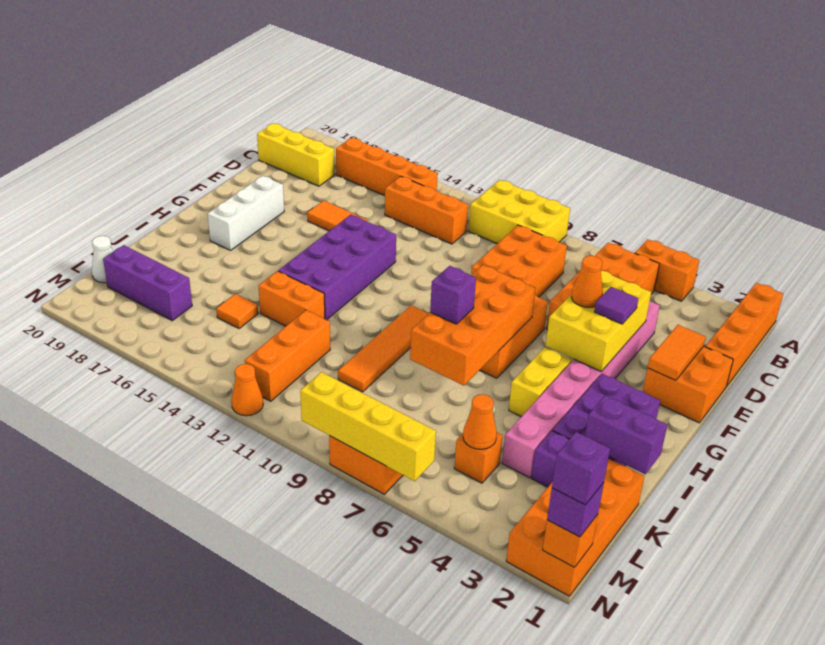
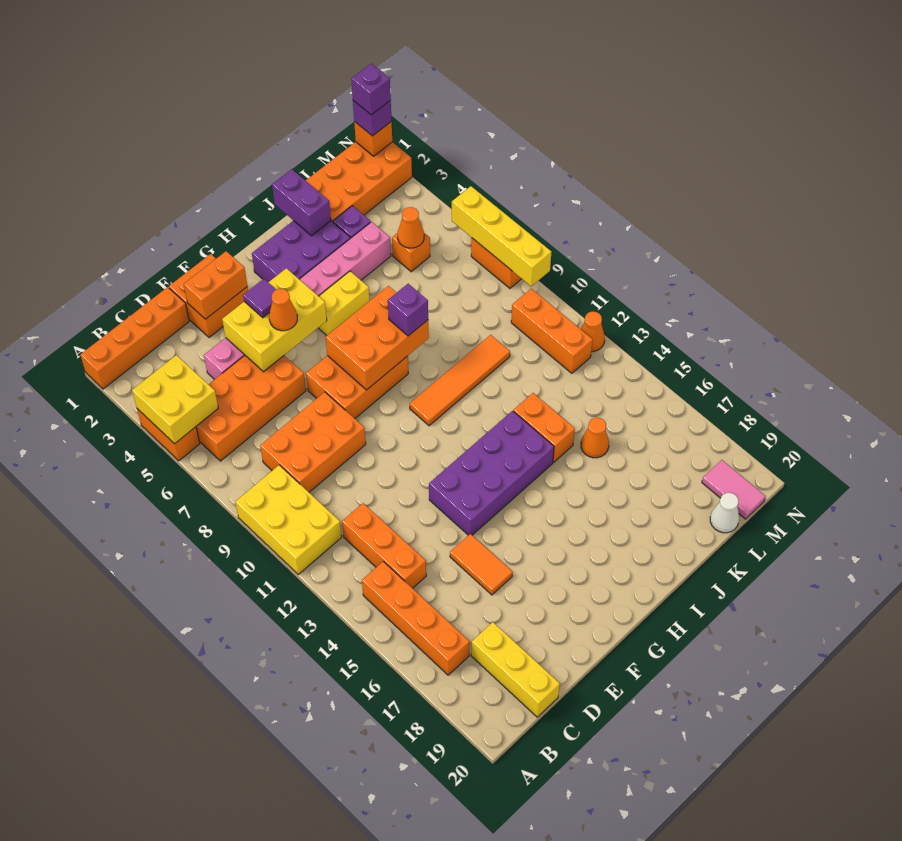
none -> yellow 2x2 brick [132,355,218,444]
orange 1x2 tile [648,325,706,380] -> orange 1x2 brick [184,251,247,319]
white 1x3 brick [208,176,284,250] -> none
orange 2x4 brick [410,265,535,385] -> orange 2x3 brick [325,286,429,390]
orange 1x3 brick [245,310,330,401] -> orange 1x3 brick turned to [511,289,593,373]
orange 1x1 tile [216,294,258,328] -> orange 1x1 cone [581,418,609,458]
purple 1x3 brick [103,245,192,321] -> none
none -> pink 1x2 tile [702,460,766,519]

